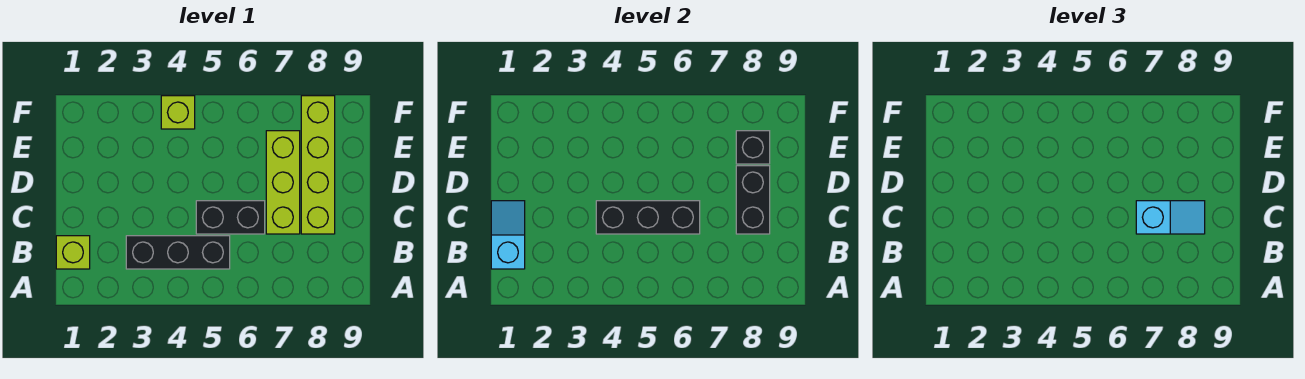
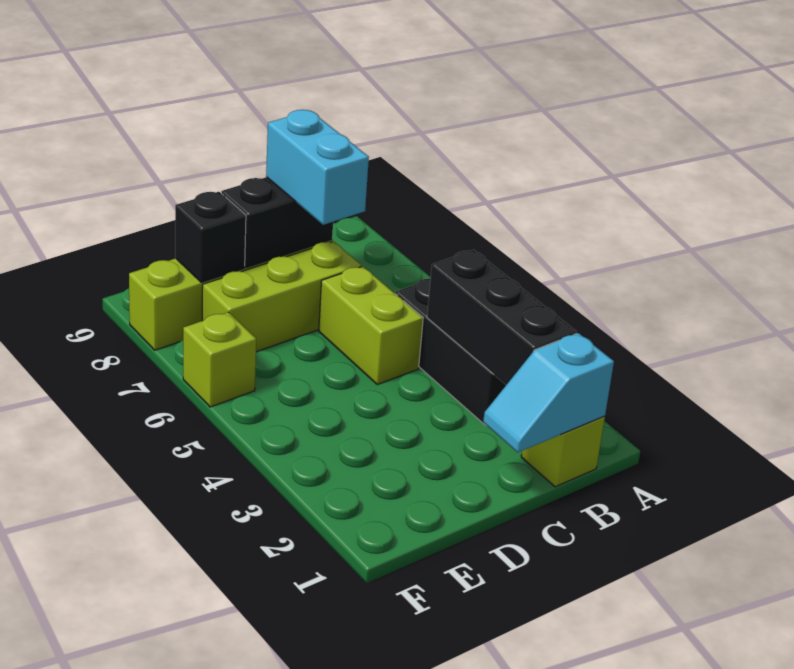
black 1x3 brick [596,201,700,234] -> black 1x3 brick moved to [427,250,576,385]
black 1x2 brick [196,201,265,234] -> lime 1x2 brick [319,266,423,385]
cyan 1x2 slope [1136,201,1205,234] -> cyan 1x2 brick [266,110,369,225]
lime 1x1 brick [161,96,195,129] -> lime 1x1 brick moved to [183,312,256,407]

